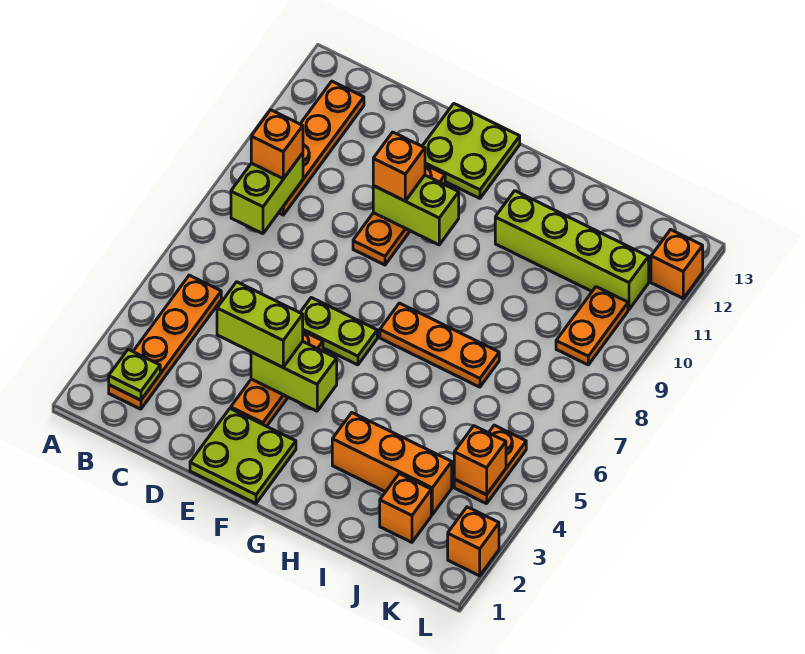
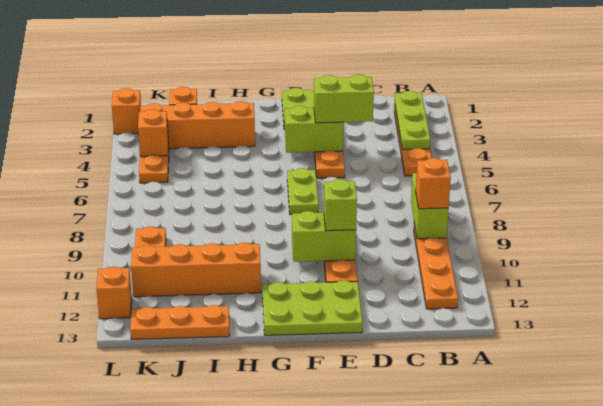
lime 1x1 plate [109,349,160,400] -> lime 1x3 plate [395,91,430,150]
lime 1x2 plate [300,298,377,365] -> lime 1x2 plate turned to [287,168,319,215]
orange 1x1 brick [373,132,425,201] -> lime 1x1 brick [324,179,357,231]
lime 2x2 plate [422,104,520,198] -> lime 2x3 plate [262,280,363,335]
orange 1x3 plate [380,303,499,387] -> orange 1x3 plate moved to [130,305,229,339]
orange 1x3 brick [332,413,452,515] -> orange 1x4 brick [140,101,255,149]
lime 1x4 brick [495,191,649,309] -> orange 1x4 brick [131,243,261,297]

